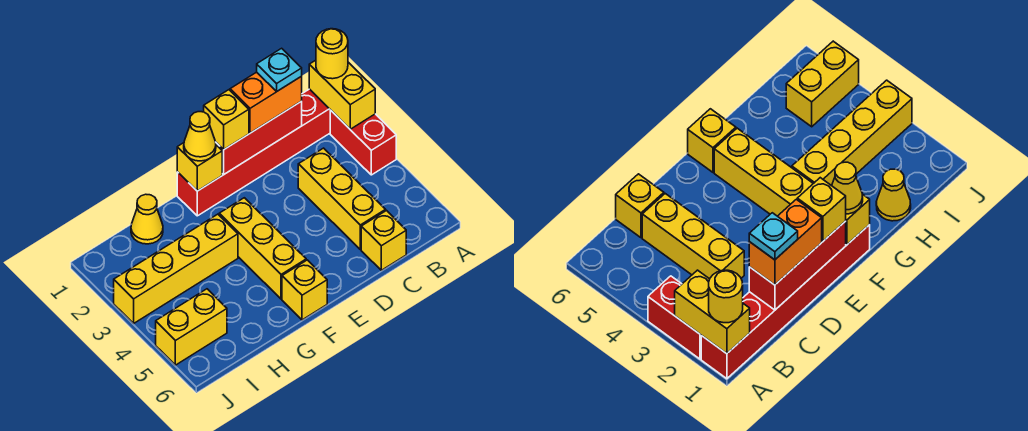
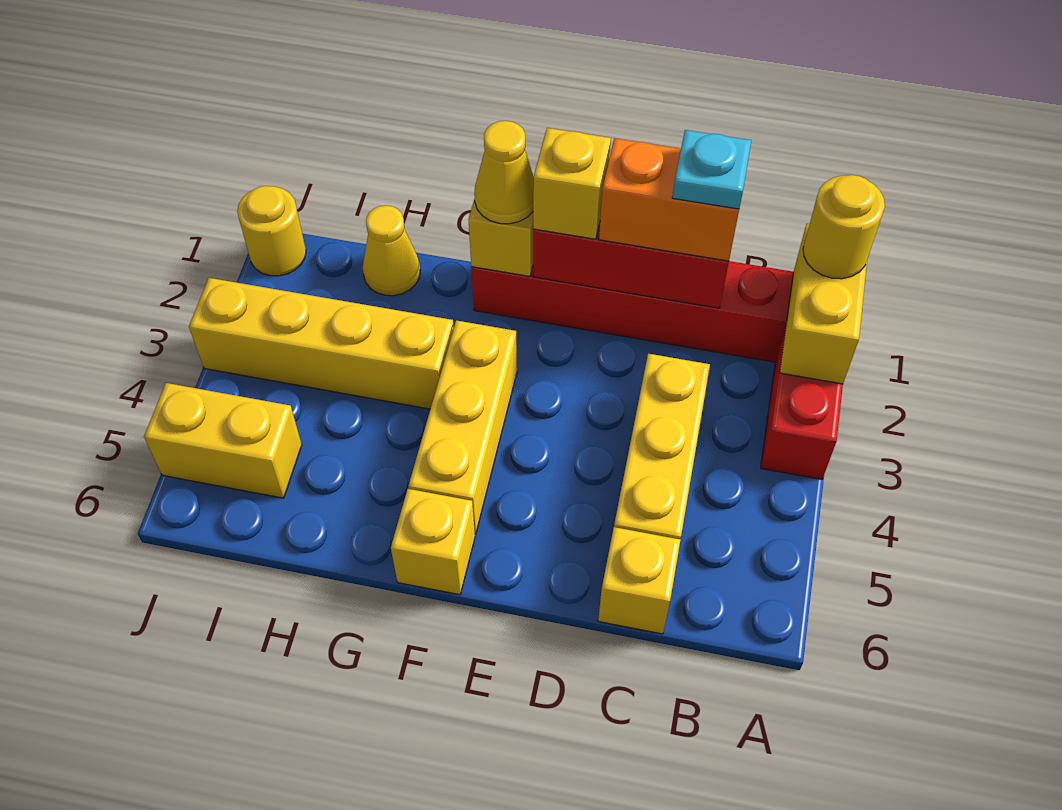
none -> yellow 1x1 round brick [237,186,306,276]

